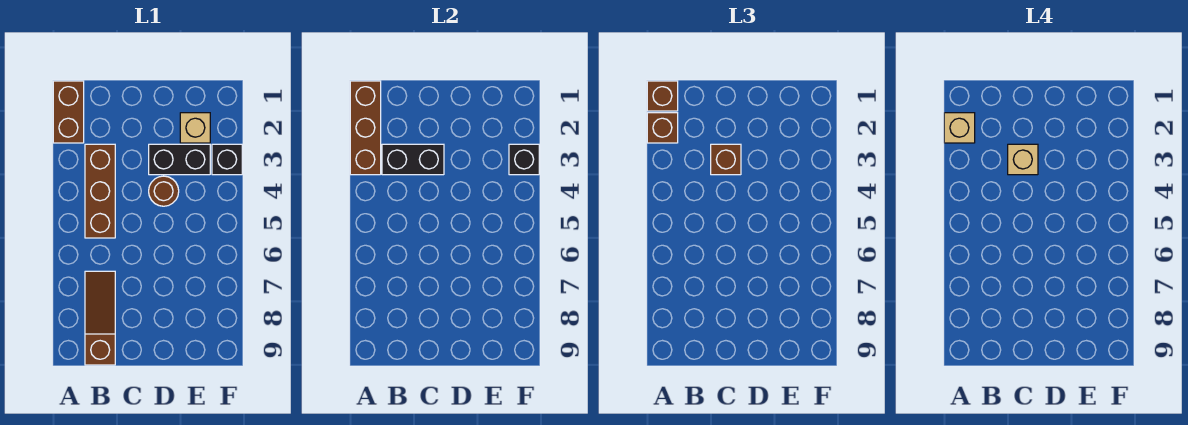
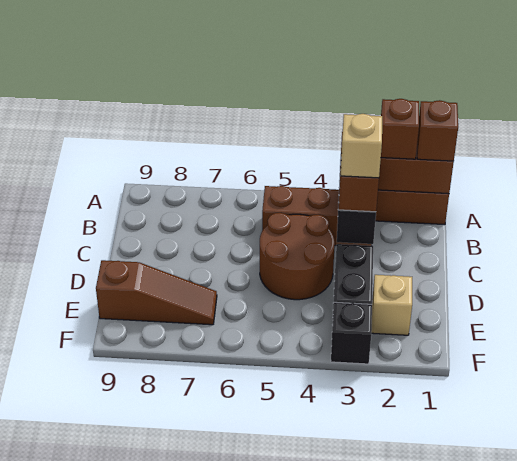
tan 1x1 brick [944,113,975,143] -> none
brown 1x3 slope [85,271,115,365] -> brown 1x3 slope moved to [96,260,217,325]
brown 1x1 round brick [149,176,179,206] -> brown 2x2 round brick [260,213,335,300]
black 1x1 brick [509,144,539,175] -> none

